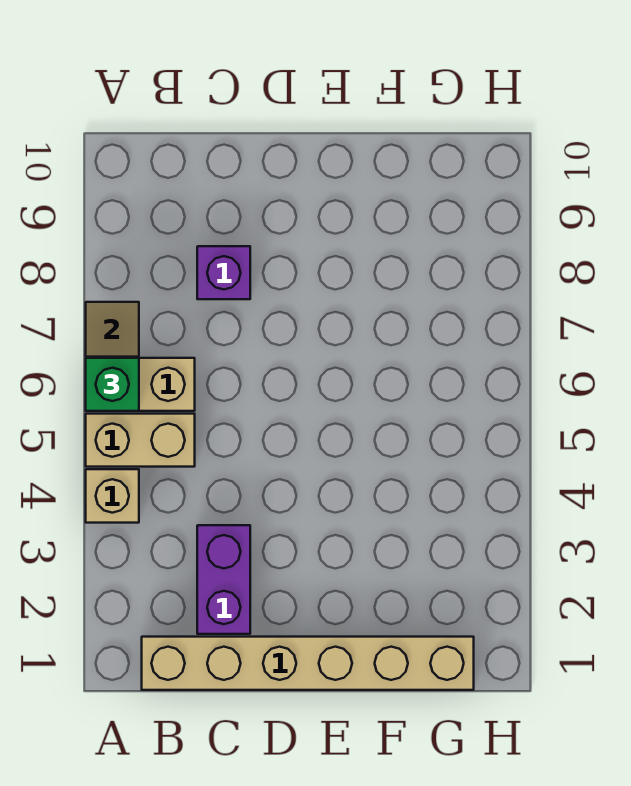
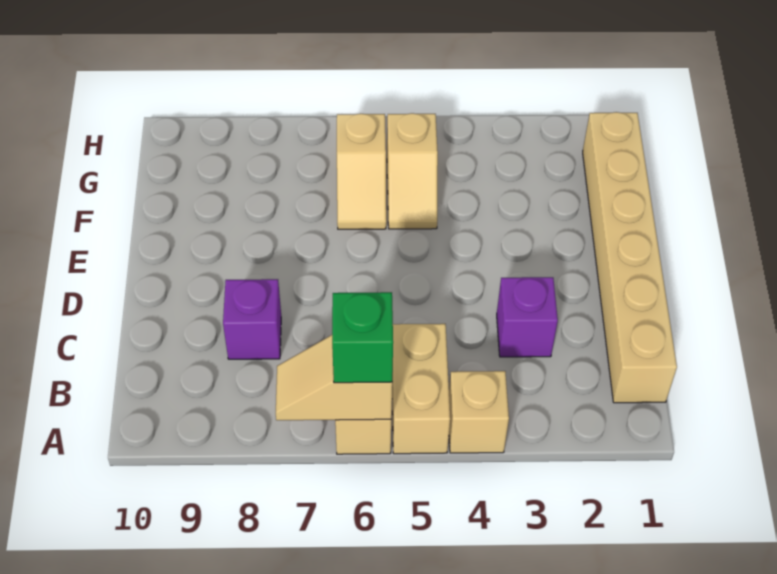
purple 1x2 brick [197,525,250,634] -> purple 1x1 brick [497,277,558,357]
none -> tan 1x2 slope [387,113,438,229]
none -> tan 1x2 slope [337,114,386,229]

